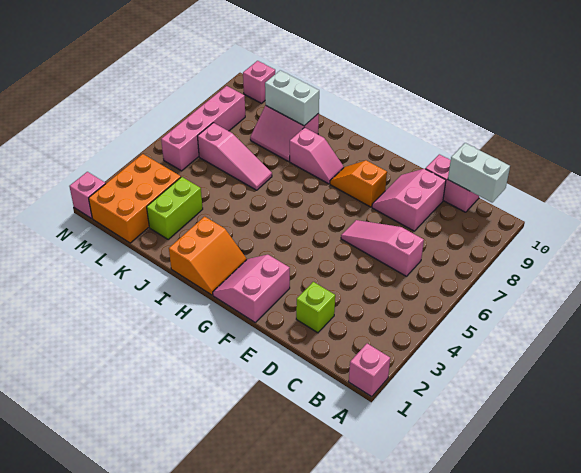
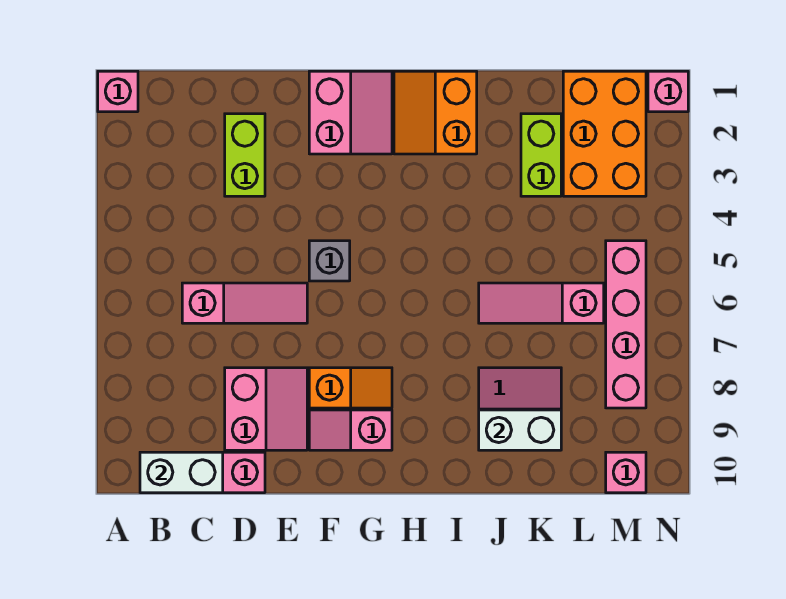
lime 1x1 brick [296,282,335,333] -> lime 1x2 brick [225,114,265,196]
none -> grey 1x1 brick [309,241,350,281]
pink 1x2 slope [290,128,344,184] -> pink 1x2 slope moved to [309,410,392,450]

